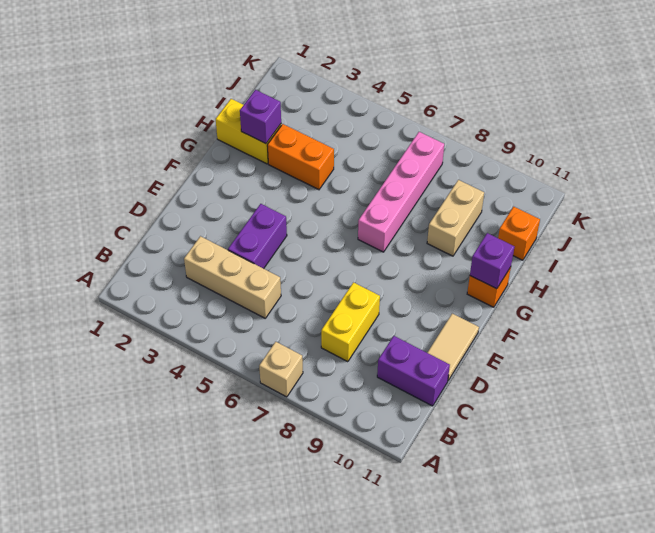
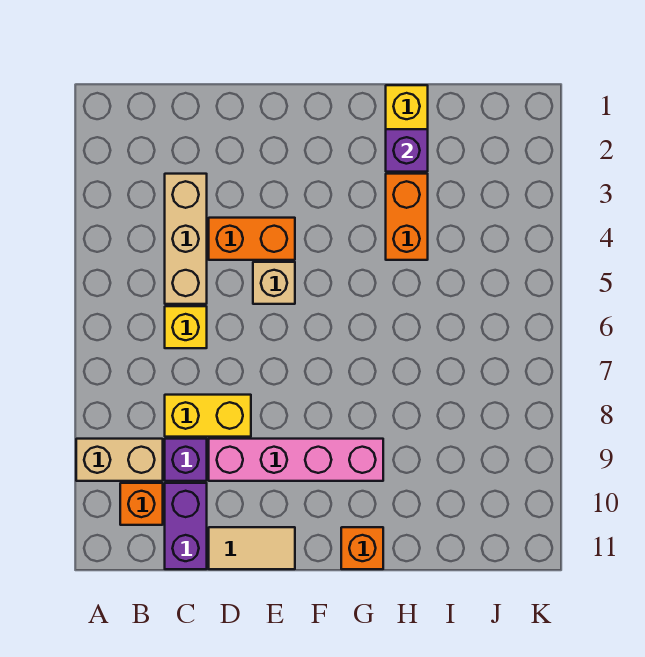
tan 1x1 brick [259,342,303,397] -> tan 1x1 brick moved to [253,262,295,304]
none -> yellow 1x1 brick [165,306,207,348]
purple 1x2 brick [228,204,287,269] -> orange 1x2 brick [209,218,295,260]
pink 1x4 brick [358,132,444,252] -> pink 1x4 brick moved to [209,439,383,481]
purple 1x1 brick [470,233,514,289] -> purple 1x1 brick moved to [165,439,207,481]
tan 1x2 brick [427,180,484,256] -> tan 1x2 brick moved to [76,439,163,481]
orange 1x1 brick [498,207,540,260] -> orange 1x1 brick moved to [120,483,163,525]

